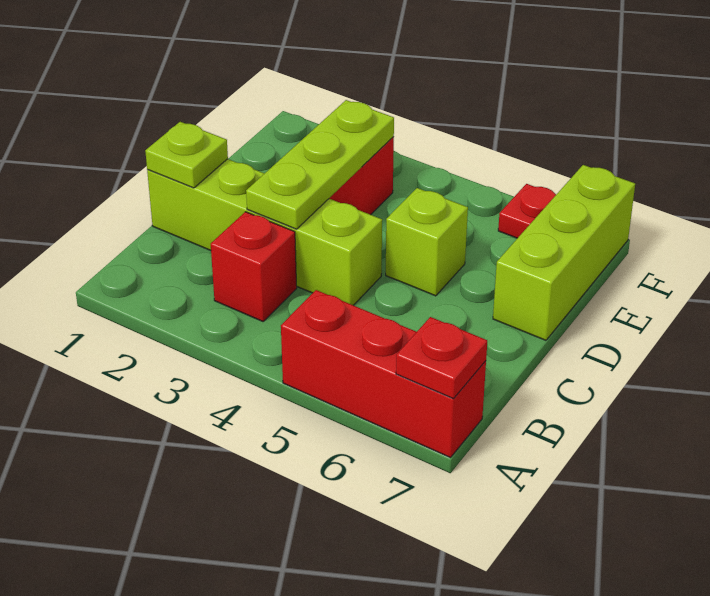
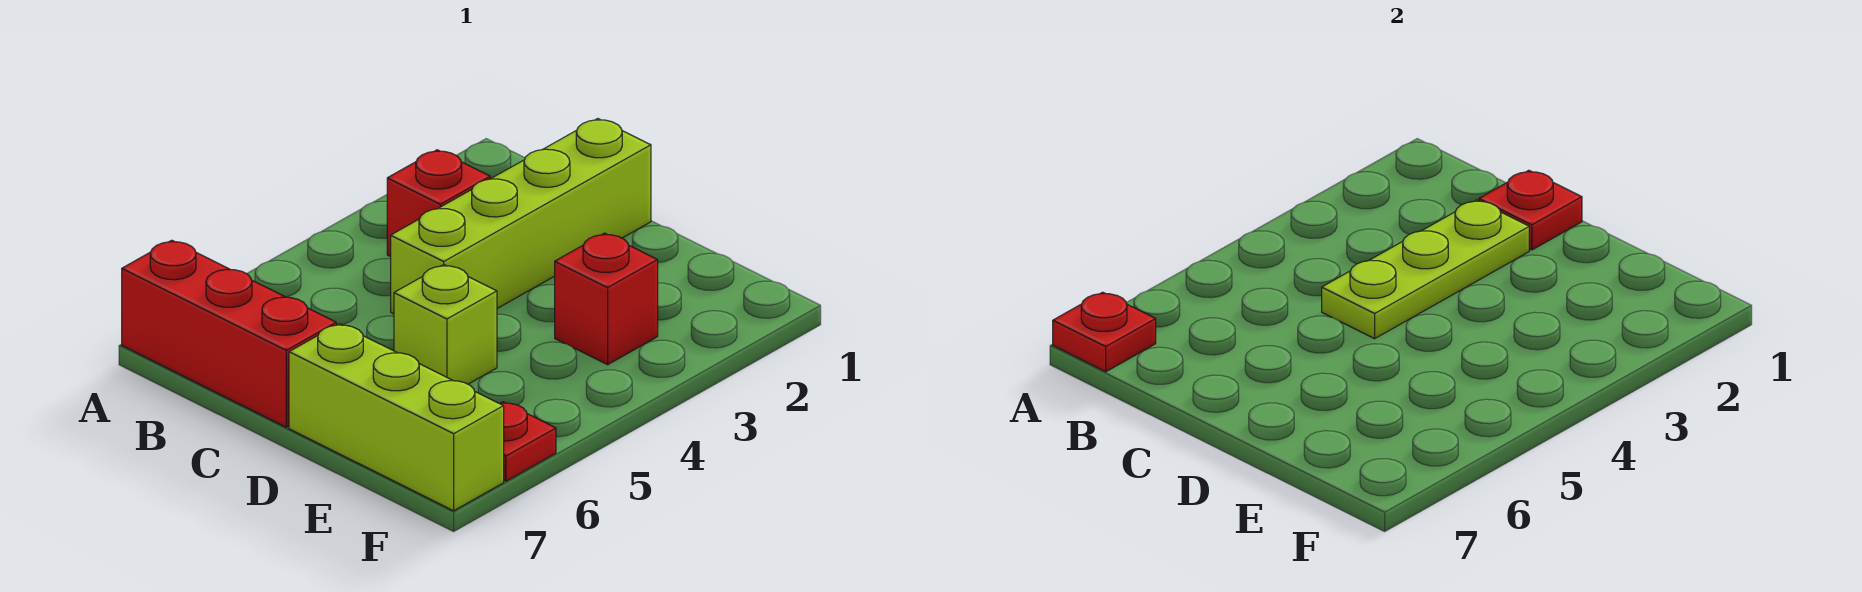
red 1x3 brick [281,290,486,458] -> red 1x3 brick turned to [122,240,336,427]
lime 1x1 plate [145,122,228,188] -> red 1x1 plate [1479,170,1582,250]
lime 1x3 plate [246,100,394,229] -> lime 1x3 plate turned to [1322,200,1529,339]

